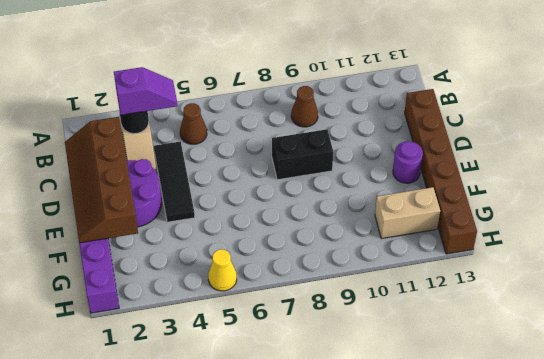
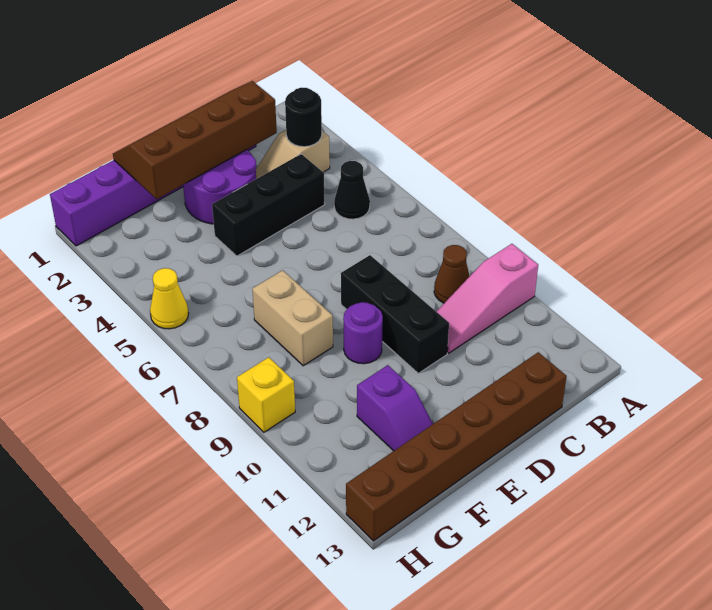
none -> pink 1x3 slope [437,244,538,353]
purple 1x2 slope [114,67,178,115] -> purple 1x2 slope moved to [357,365,433,451]
brown 1x1 cone [180,103,207,144] -> black 1x1 cone [334,161,370,219]
black 1x3 tile [154,142,195,222] -> black 1x3 brick [212,154,325,256]
black 1x2 brick [272,129,333,180] -> black 1x3 brick [341,255,449,373]
purple 1x1 round brick [393,141,423,183] -> purple 1x1 round brick moved to [343,302,383,364]
tan 1x2 brick [375,187,440,239] -> tan 1x2 brick moved to [252,270,333,366]
none -> yellow 1x1 brick [237,357,295,432]

